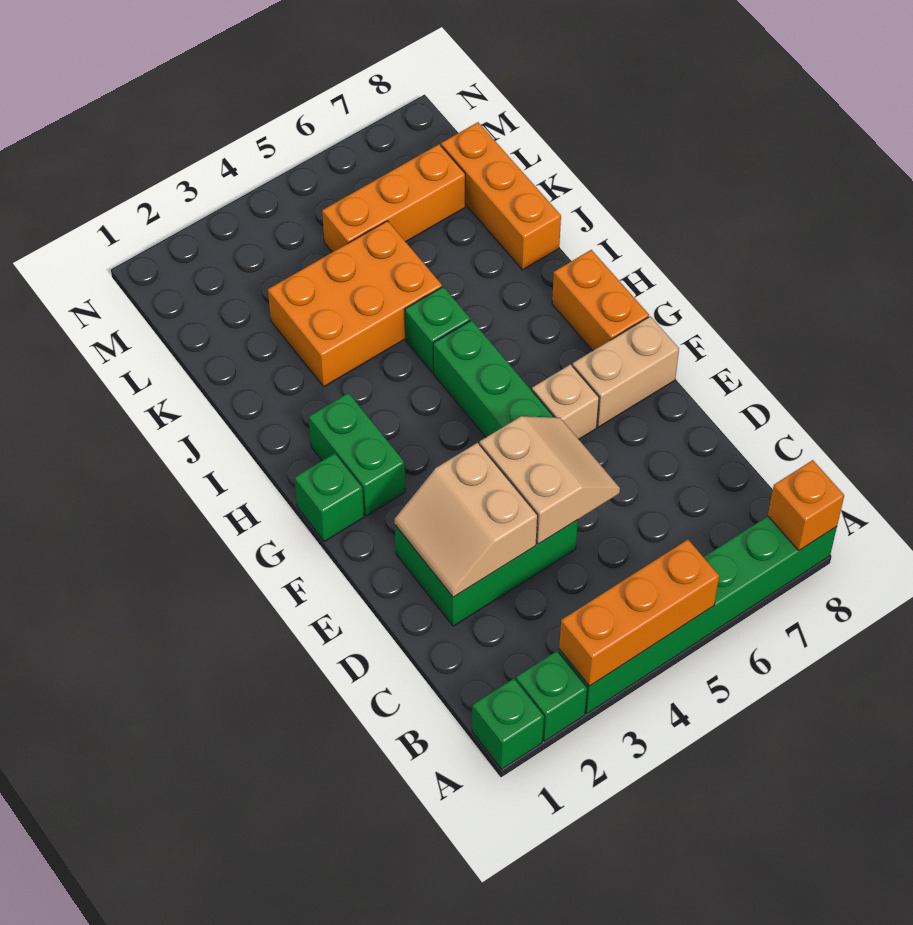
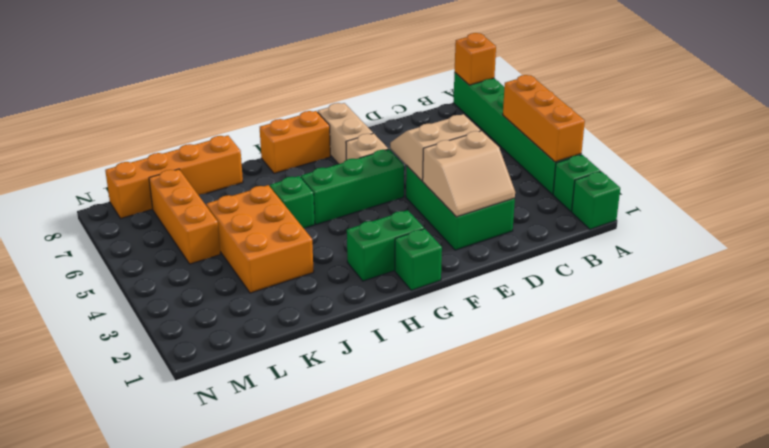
orange 1x3 brick [441,122,561,270] -> orange 1x4 brick [105,136,243,218]

